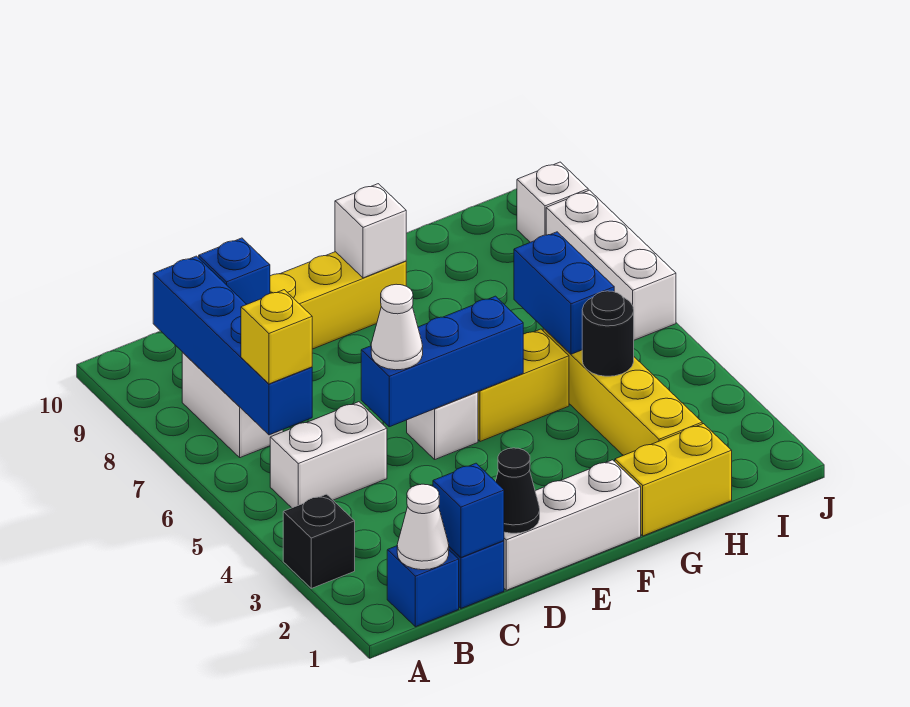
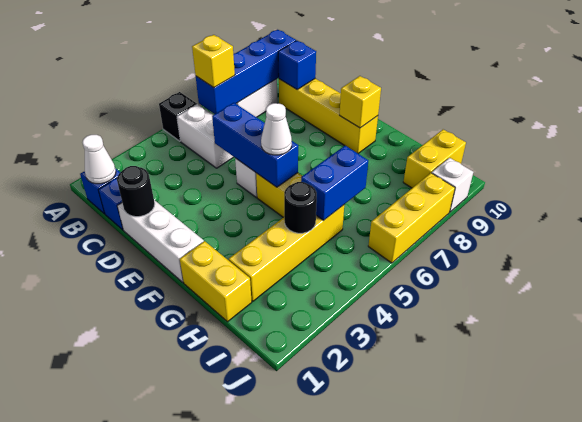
black 1x1 brick [283,494,355,588] -> black 1x1 brick moved to [159,92,197,141]
blue 1x1 brick [433,463,504,557] -> none
black 1x1 cone [495,448,540,533] -> black 1x1 round brick [117,166,155,217]
white 1x1 cone [371,284,423,370] -> white 1x1 cone moved to [261,103,292,155]
white 1x1 brick [335,184,406,278] -> yellow 1x1 brick [340,76,381,128]
none -> yellow 1x2 brick [403,129,466,188]
white 1x3 brick [546,190,676,340] -> yellow 1x3 brick [368,173,455,263]

